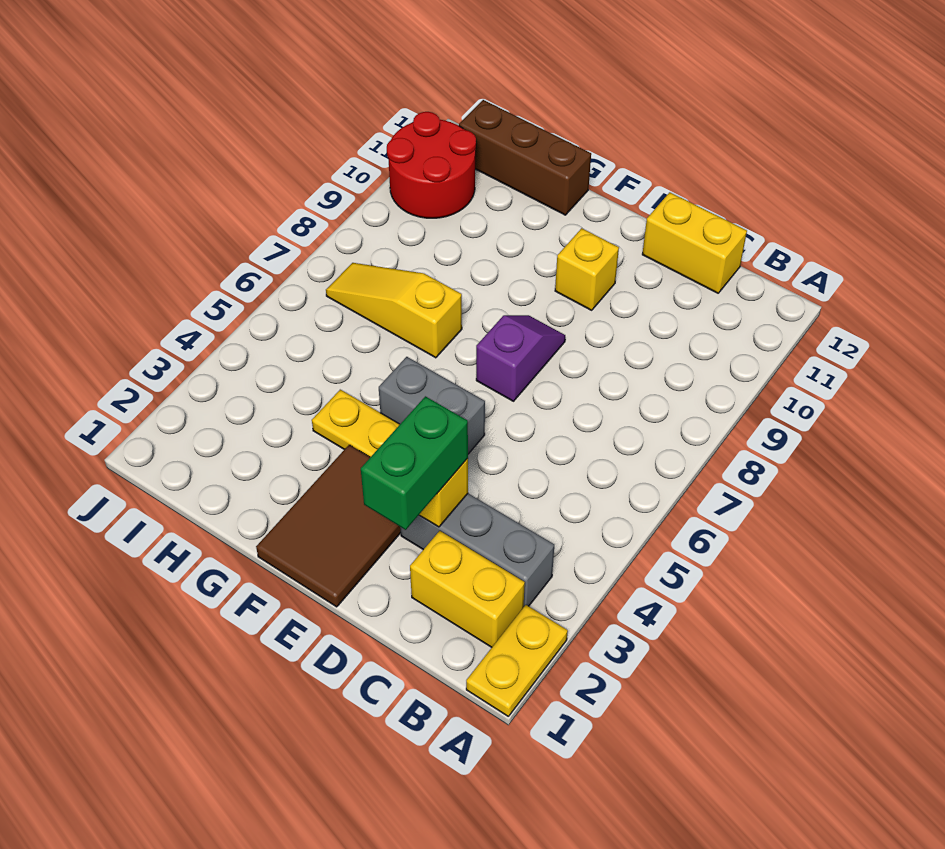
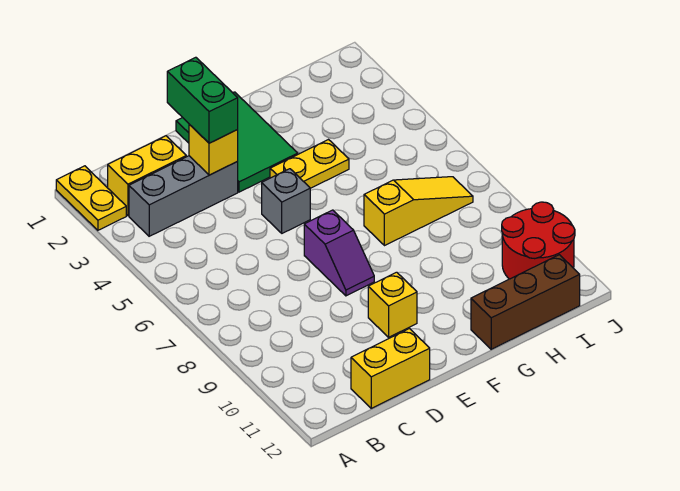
brown 2x3 tile [256,445,401,607] -> green 2x3 tile [176,92,298,192]
grey 1x2 brick [379,357,485,454] -> grey 1x1 brick [262,169,310,233]

